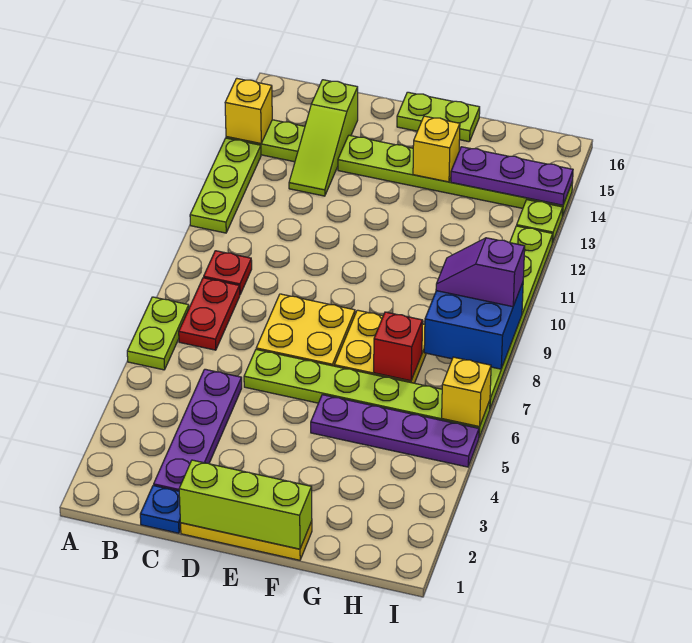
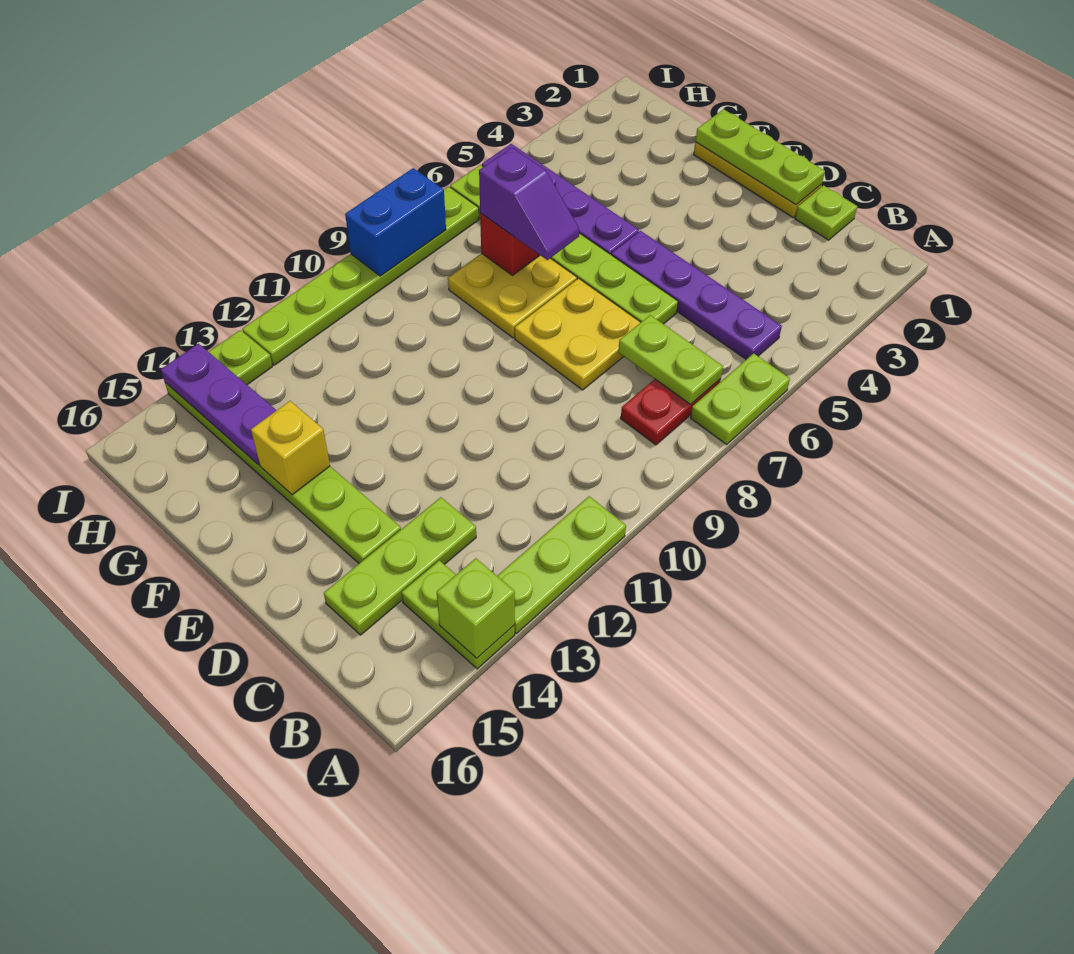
yellow 1x1 brick [225,78,272,144] -> lime 1x1 brick [437,558,515,658]
red 1x1 plate [204,251,252,294] -> none
blue 1x1 plate [140,485,181,533] -> lime 1x1 plate [795,185,857,240]
purple 1x4 plate [154,369,242,491] -> purple 1x4 plate turned to [611,231,782,359]
lime 1x3 slope [289,80,358,196] -> lime 1x3 plate [324,497,476,635]
lime 1x3 brick [179,460,312,549] -> lime 1x3 plate [695,109,825,205]
lime 1x2 plate [397,92,480,142] -> lime 1x2 plate moved to [618,315,723,404]
blue 2x2 brick [424,283,523,369] -> blue 1x2 brick [345,168,446,276]
purple 1x2 slope [436,238,525,307] -> purple 1x2 slope moved to [479,148,579,260]
yellow 1x1 brick [442,357,491,427] -> none

